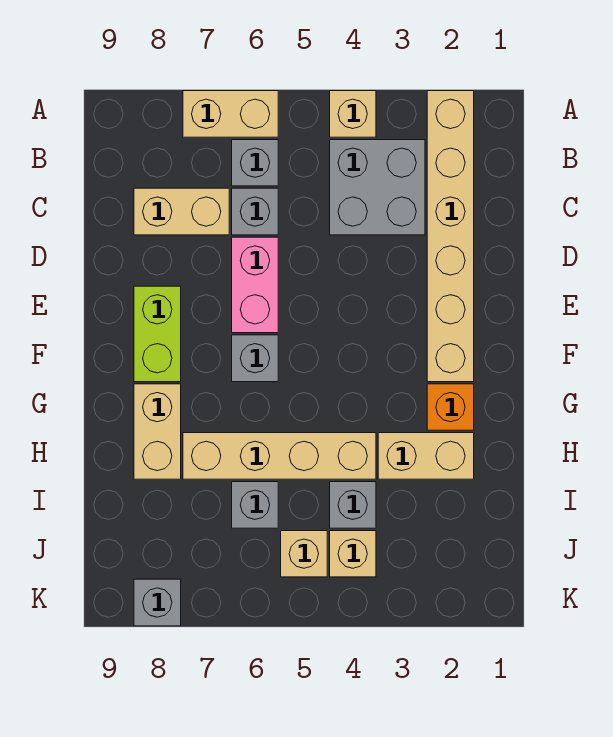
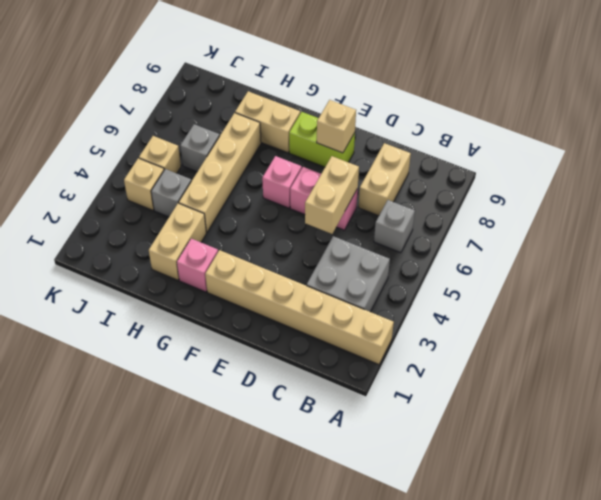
tan 1x1 brick [330,91,376,137] -> tan 1x1 brick moved to [317,100,356,153]
tan 1x2 brick [183,91,278,137] -> tan 1x2 brick moved to [305,156,359,234]
grey 1x1 brick [232,188,278,235] -> none
grey 1x1 brick [232,335,278,382] -> pink 1x1 brick [262,156,302,208]
orange 1x1 brick [427,384,474,430] -> pink 1x1 brick [177,239,218,292]
grey 1x1 brick [134,579,181,626] -> none

